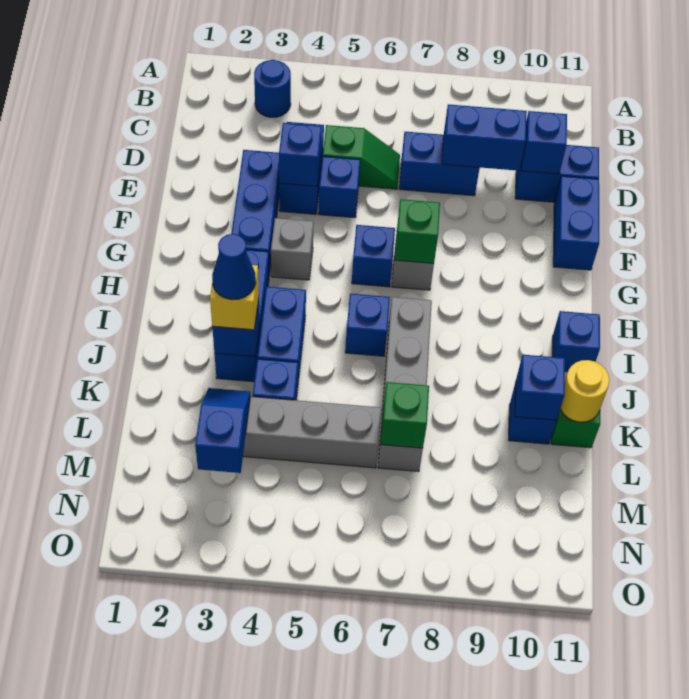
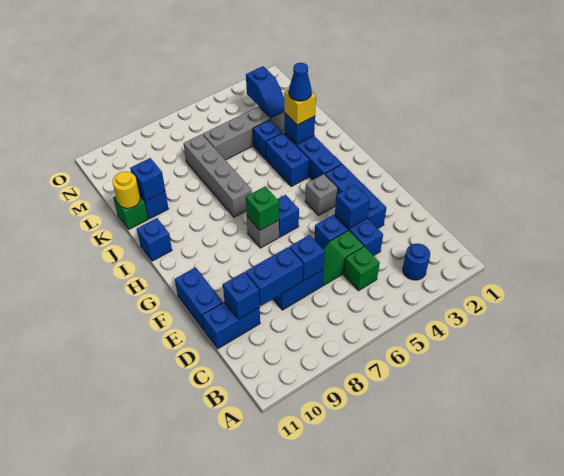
blue 1x1 brick [345,294,390,356] -> blue 1x1 brick moved to [289,235,325,280]
green 1x1 brick [381,382,429,448] -> green 1x1 brick moved to [344,246,380,291]

